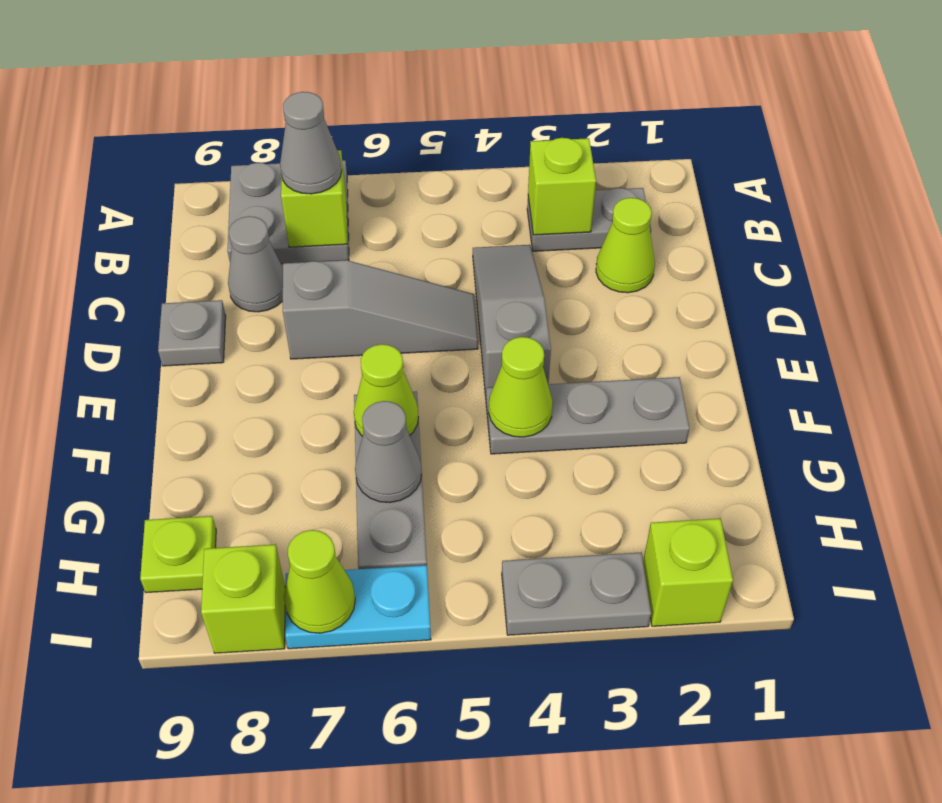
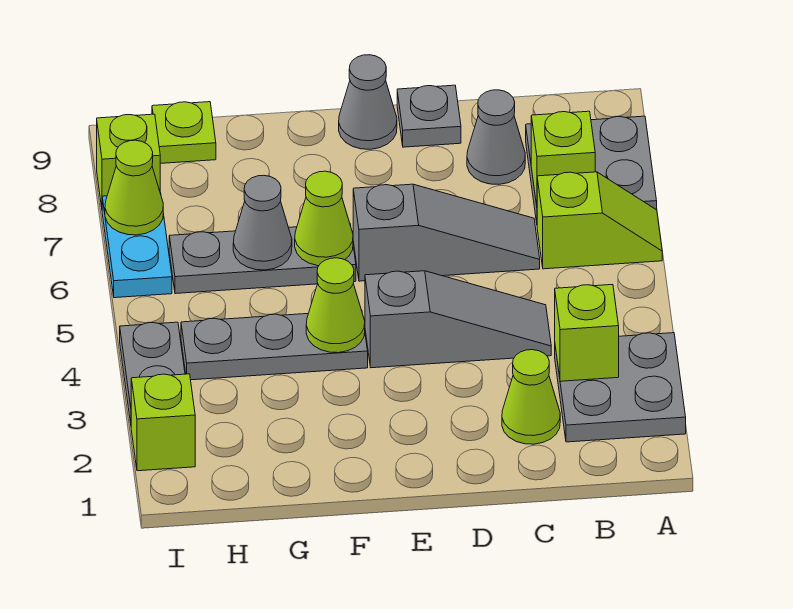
none -> lime 1x2 slope [537,172,662,269]
grey 1x2 plate [527,188,651,251] -> grey 2x2 plate [555,333,686,442]
grey 1x1 cone [280,92,342,194] -> grey 1x1 cone moved to [339,55,397,149]
grey 1x3 slope [283,260,478,359] -> grey 1x3 slope turned to [353,184,540,281]
grey 1x3 plate [486,377,689,454] -> grey 1x3 plate turned to [181,314,368,380]

